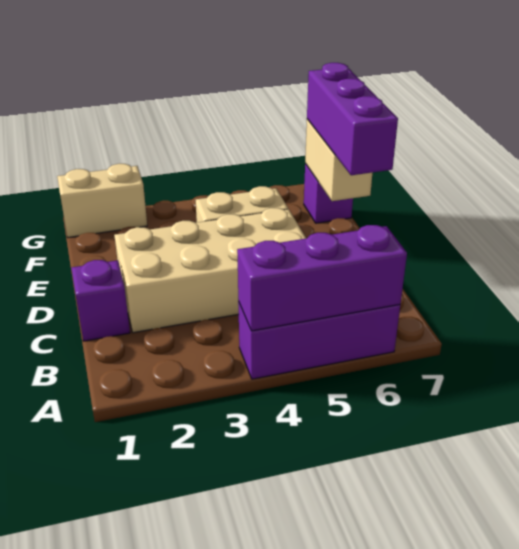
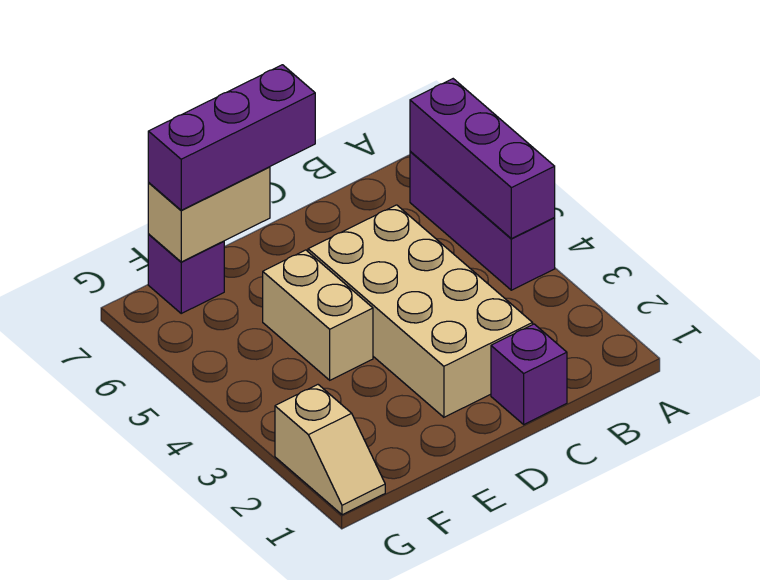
tan 1x2 brick [57,164,147,238] -> tan 1x2 slope [275,385,385,515]

